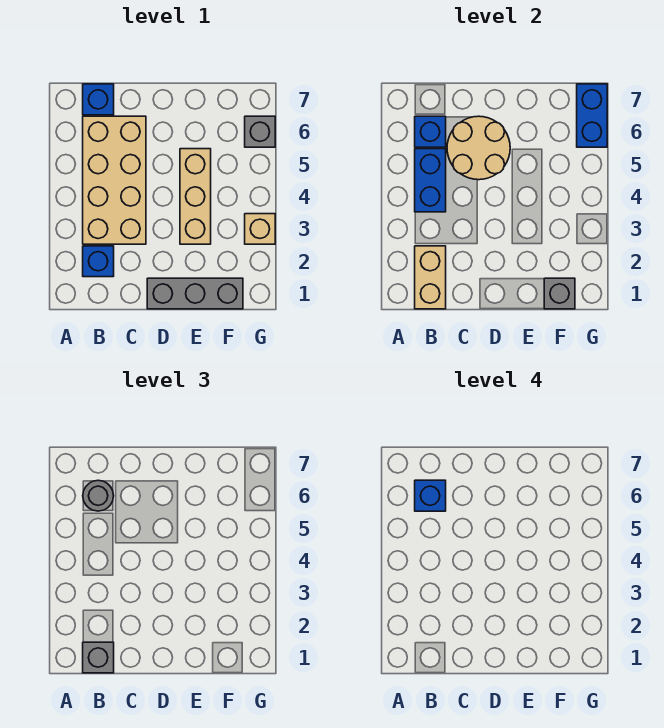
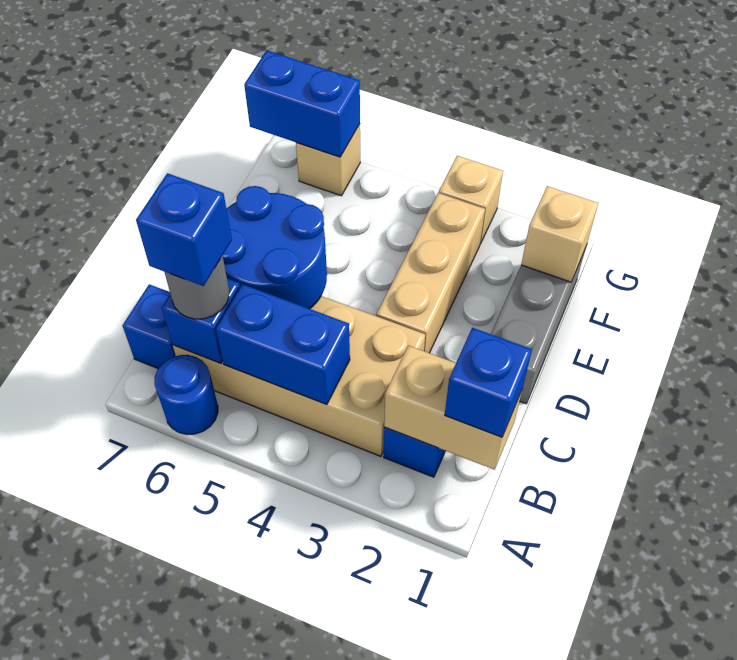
none -> blue 1x1 round brick [155,355,218,435]
grey 1x1 brick [83,642,114,673] -> blue 1x1 brick [445,328,532,437]
tan 2x2 round brick [447,116,510,180] -> blue 2x2 round brick [223,186,327,309]
tan 1x3 brick [180,149,211,244] -> tan 1x3 brick turned to [376,193,485,353]
grey 1x1 brick [544,278,575,309] -> tan 1x1 brick [521,186,598,282]
grey 1x1 brick [245,116,275,147] -> tan 1x1 brick [296,124,360,196]

